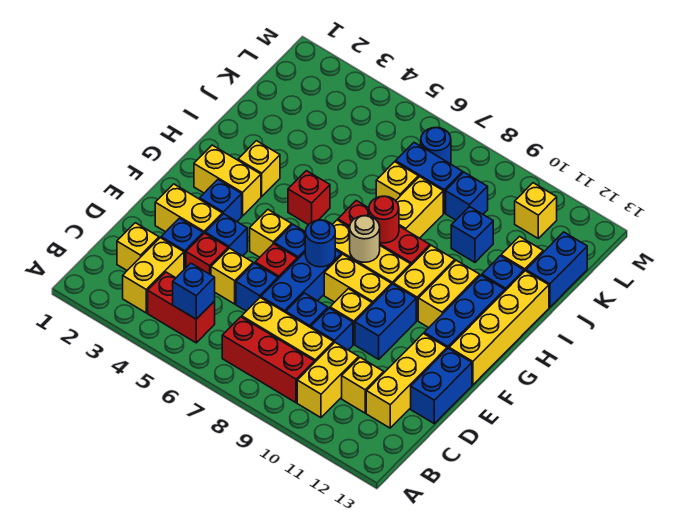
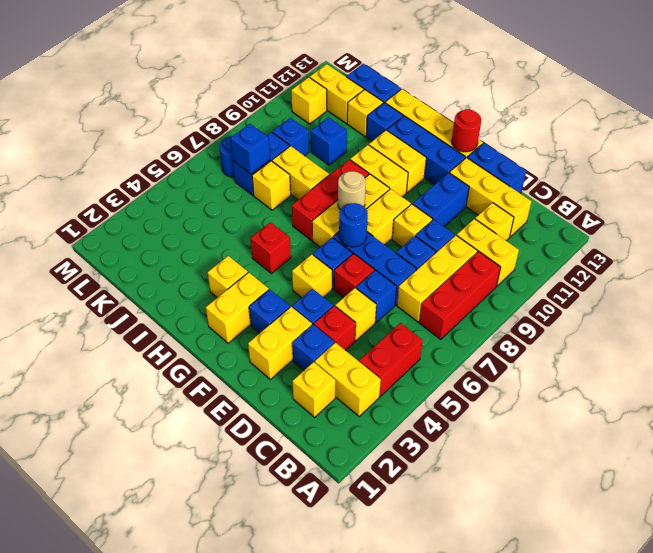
blue 1x1 brick [173,263,215,319] -> blue 1x1 brick moved to [231,124,270,174]
blue 1x2 brick [355,284,416,359] -> blue 1x2 brick turned to [413,173,469,227]
red 1x1 round brick [369,196,399,243] -> red 1x1 round brick moved to [452,109,481,152]
none -> yellow 1x2 brick [310,64,364,123]

